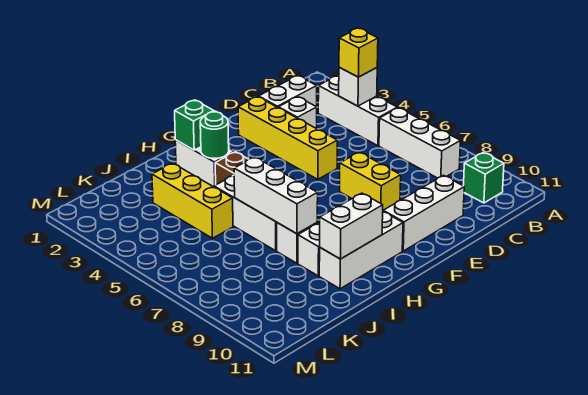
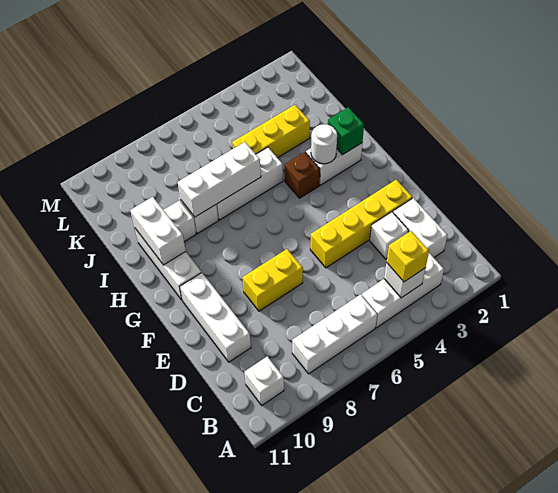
green 1x1 brick [463,153,504,203] -> white 1x1 brick [244,356,284,405]
green 1x1 round brick [200,112,229,158] -> white 1x1 round brick [311,124,337,164]

